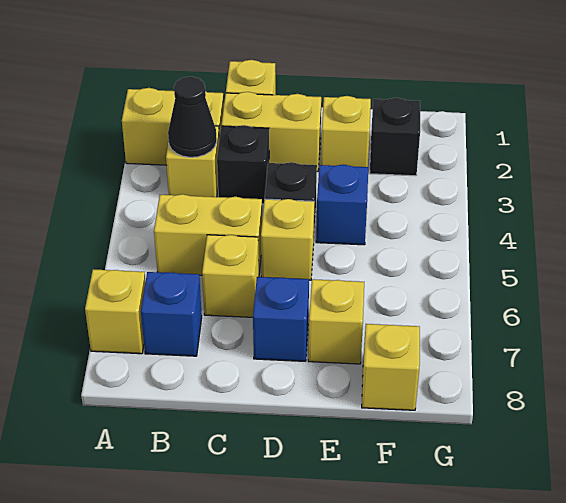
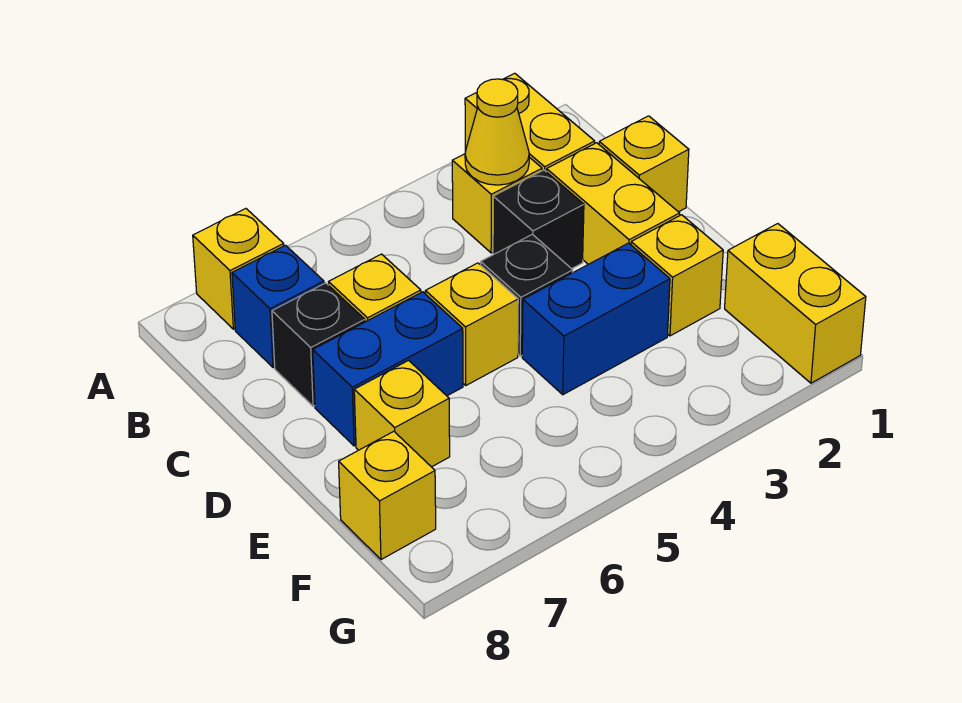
black 1x1 cone [168,77,217,157] -> yellow 1x1 cone [465,79,529,185]
yellow 1x2 brick [154,194,262,275] -> yellow 1x2 brick moved to [725,224,866,383]
blue 1x1 brick [253,277,309,361] -> blue 1x2 brick [313,292,463,446]
blue 1x1 brick [316,164,368,245] -> blue 1x2 brick [522,243,670,395]
black 1x1 brick [370,98,420,176] -> black 1x1 brick moved to [272,283,365,406]

